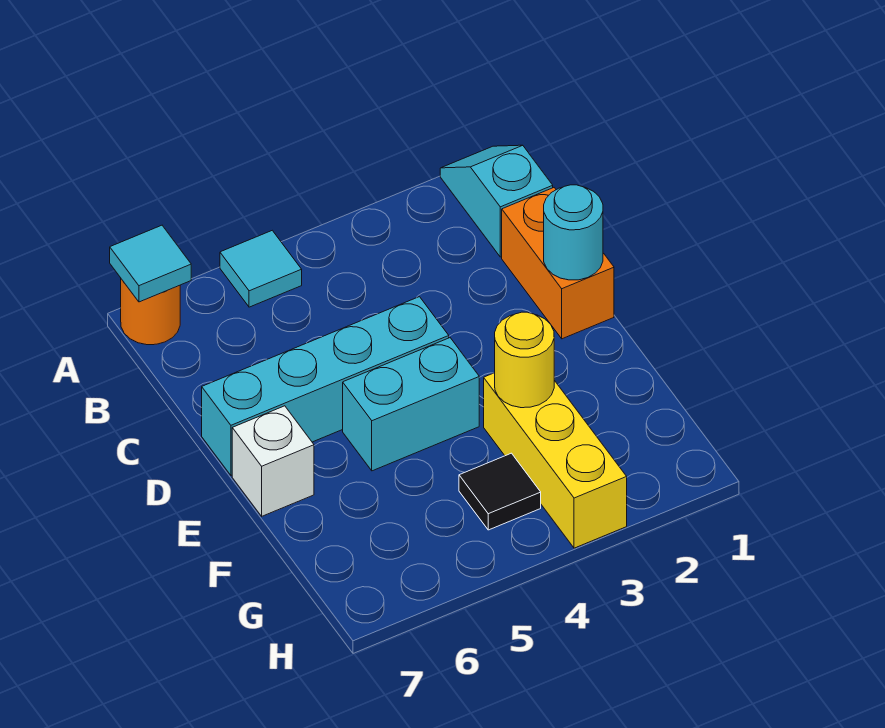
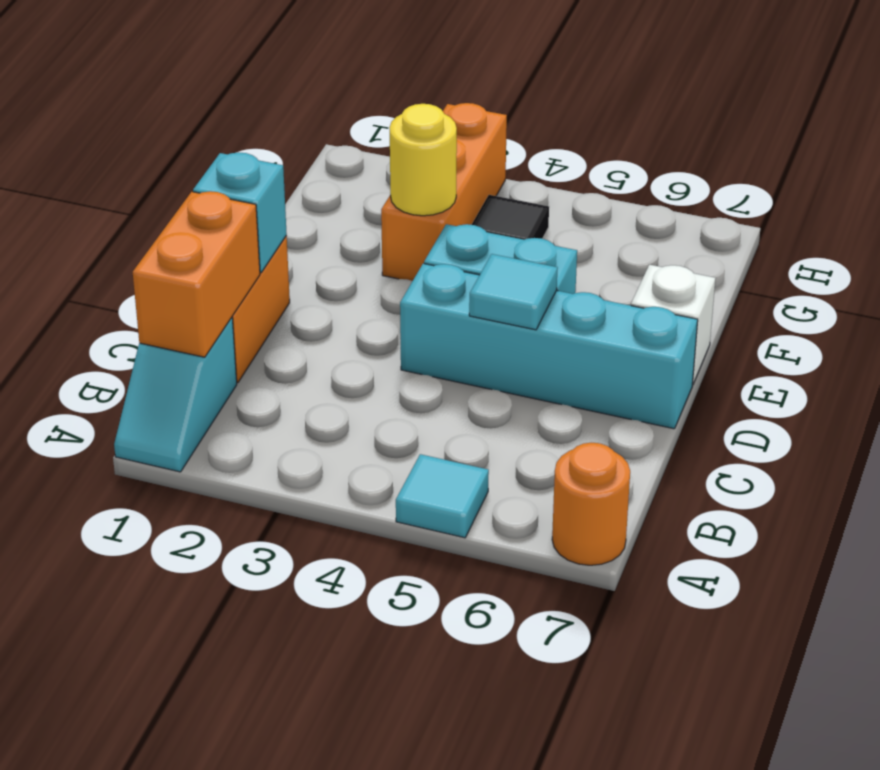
cyan 1x1 tile [110,225,191,302] -> cyan 1x1 tile moved to [469,254,558,330]
none -> orange 1x2 brick [133,191,260,357]
cyan 1x1 round brick [544,185,603,280] -> cyan 1x1 brick [193,152,287,273]
yellow 1x3 brick [484,373,627,548] -> orange 1x3 brick [381,103,507,281]

